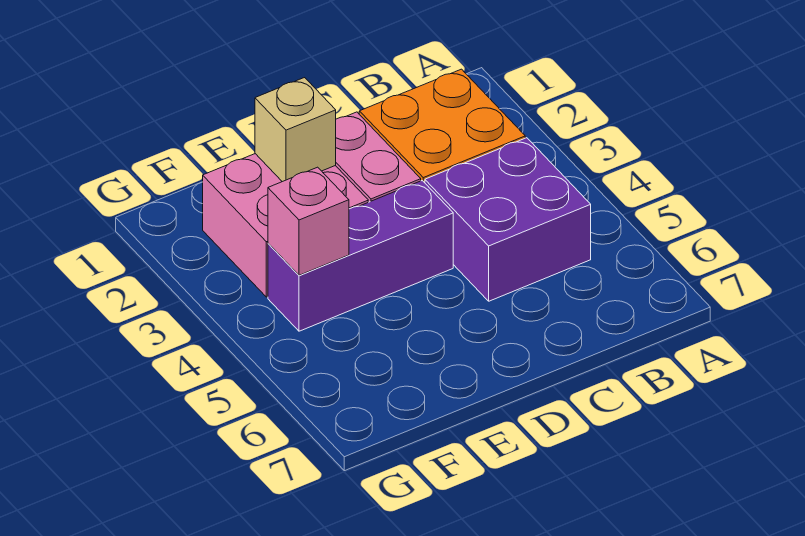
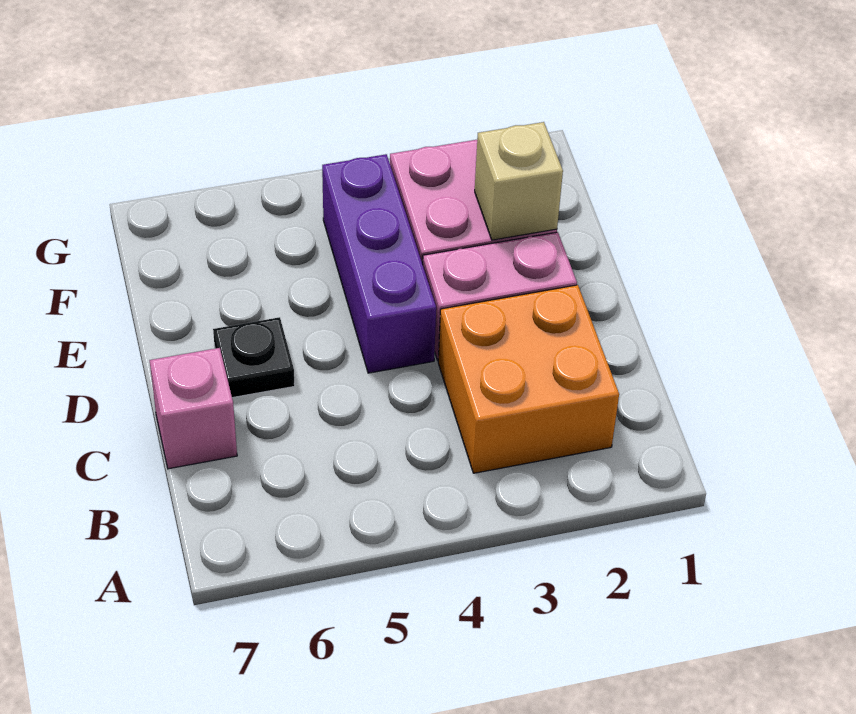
purple 2x2 brick [425,138,591,301] -> none
none -> black 1x1 plate [213,317,295,398]
pink 1x1 brick [268,167,349,275] -> pink 1x1 brick moved to [150,348,237,469]

